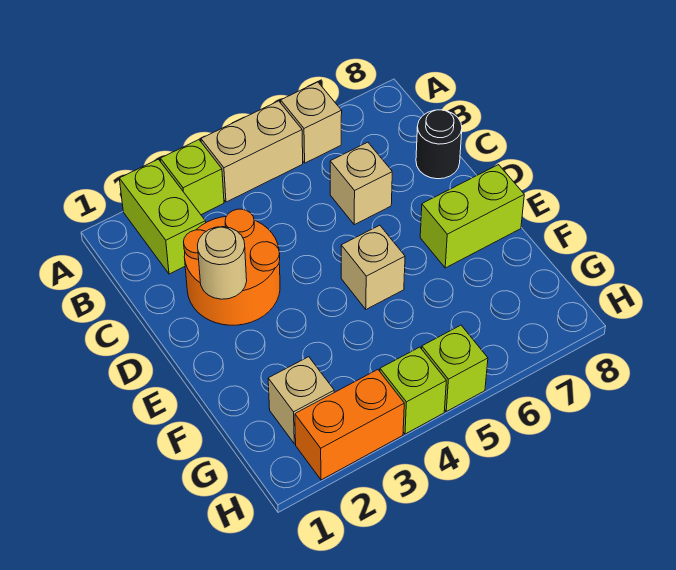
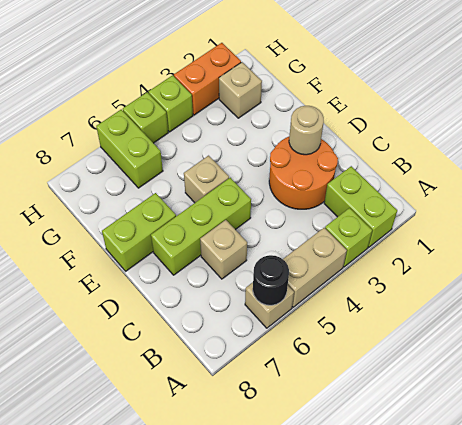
black 1x1 round brick [416,110,462,179] -> black 1x1 round brick moved to [253,255,289,305]
none -> lime 1x3 brick [151,178,251,275]
none -> lime 1x2 brick [96,110,163,188]

